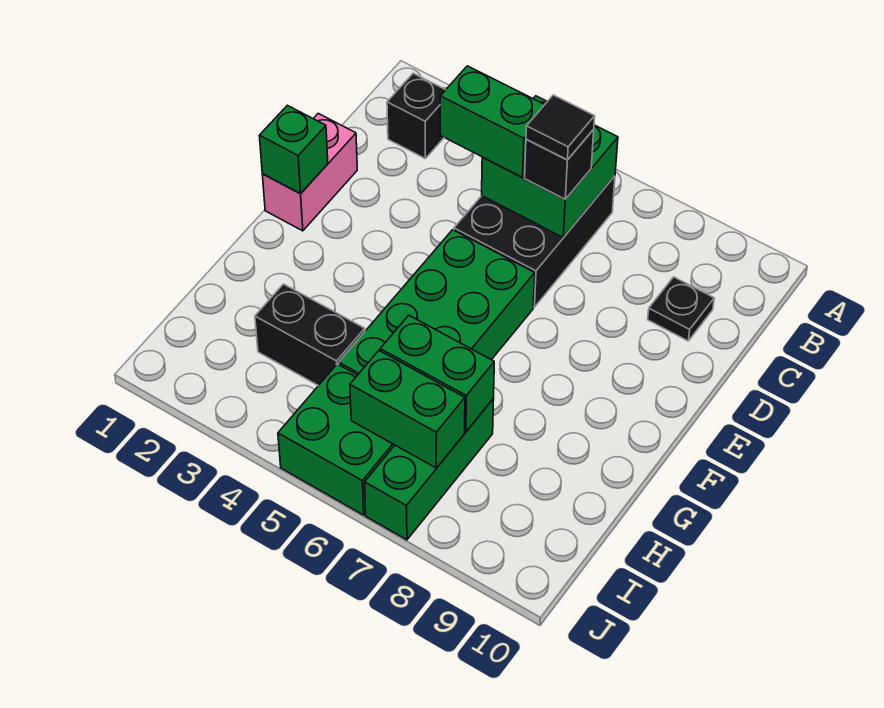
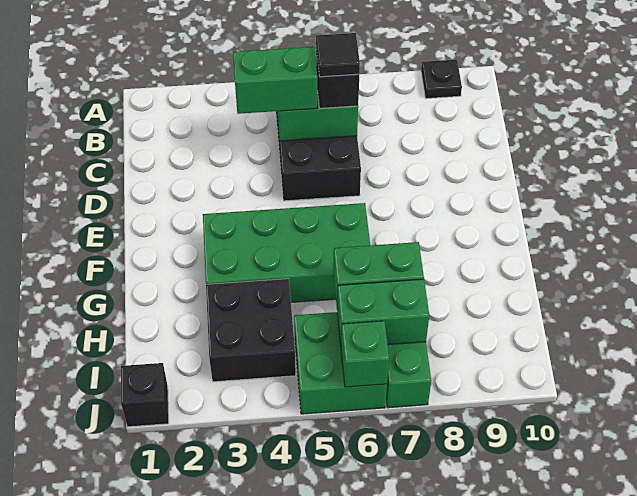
black 1x1 brick [387,73,445,159] -> black 1x1 brick moved to [121,363,169,427]
black 1x1 plate [648,277,714,341] -> black 1x1 plate moved to [421,60,462,99]
pink 1x2 brick [262,113,357,231] -> none
green 1x1 brick [259,105,328,194] -> green 1x1 brick moved to [341,321,389,387]
green 2x4 brick [339,230,535,375] -> green 2x4 brick turned to [203,203,370,302]
black 1x2 brick [255,284,365,386] -> black 2x2 brick [206,279,296,382]

